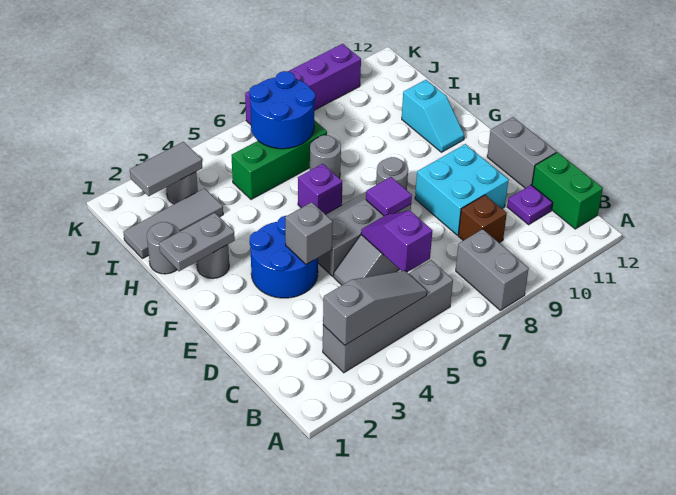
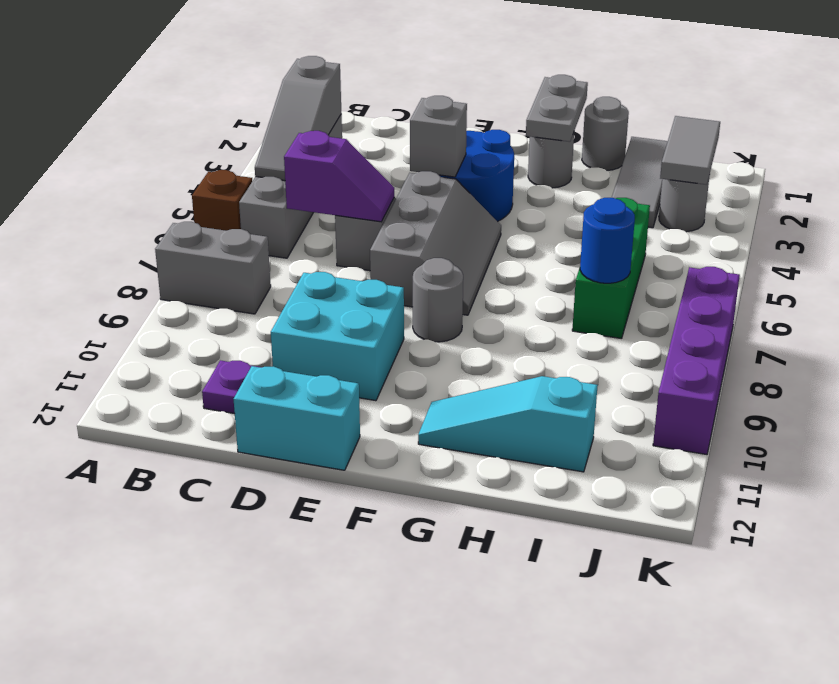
green 1x2 brick [532,152,603,229] -> none
brown 1x1 brick [458,195,507,243] -> brown 1x1 brick moved to [192,170,252,231]
grey 1x2 brick [487,117,556,188] -> cyan 1x2 brick [234,366,360,470]
purple 1x1 tile [366,177,412,216] -> none
purple 1x1 brick [298,164,342,214] -> none
cyan 1x2 slope [402,80,464,152] -> cyan 1x3 slope [418,376,598,472]
grey 1x1 round brick [310,135,341,178] -> none
blue 2x2 round brick [249,71,315,149] -> blue 1x1 round brick [580,198,635,283]

